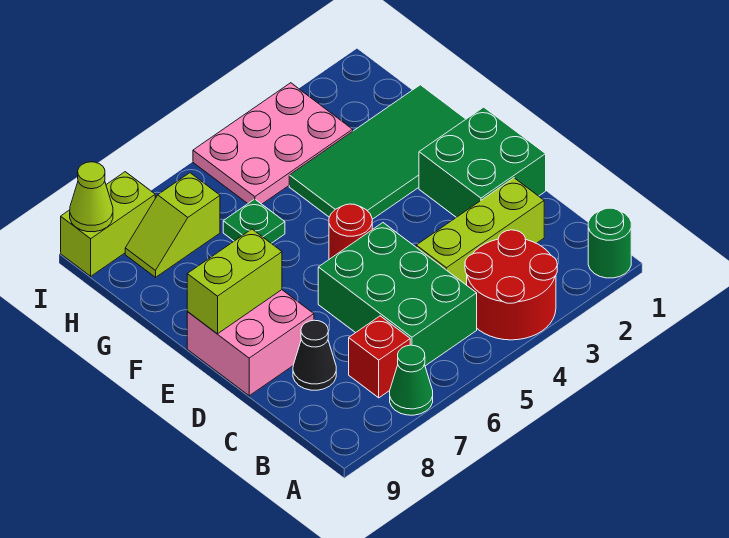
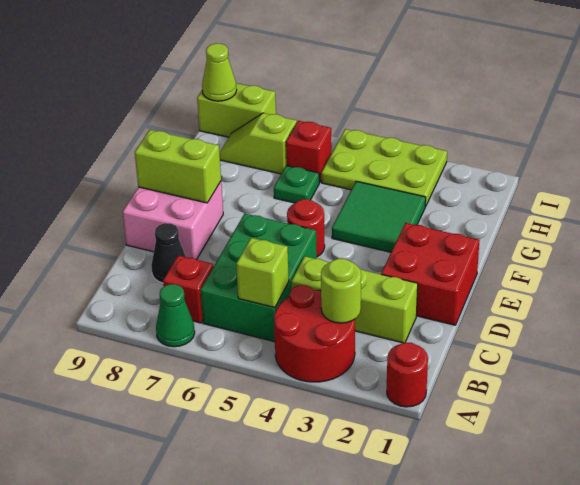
green 1x1 round brick [588,208,631,278] -> red 1x1 round brick [387,342,428,407]
none -> lime 1x1 round brick [321,259,361,323]
none -> lime 1x1 brick [236,238,289,308]
green 2x2 brick [419,107,546,217] -> red 2x2 brick [381,223,479,325]
green 2x4 tile [289,85,466,219] -> green 2x2 tile [332,181,426,252]
pink 2x3 plate [193,83,353,204] -> lime 2x3 plate [321,129,447,206]
none -> red 1x1 brick [286,121,331,183]

